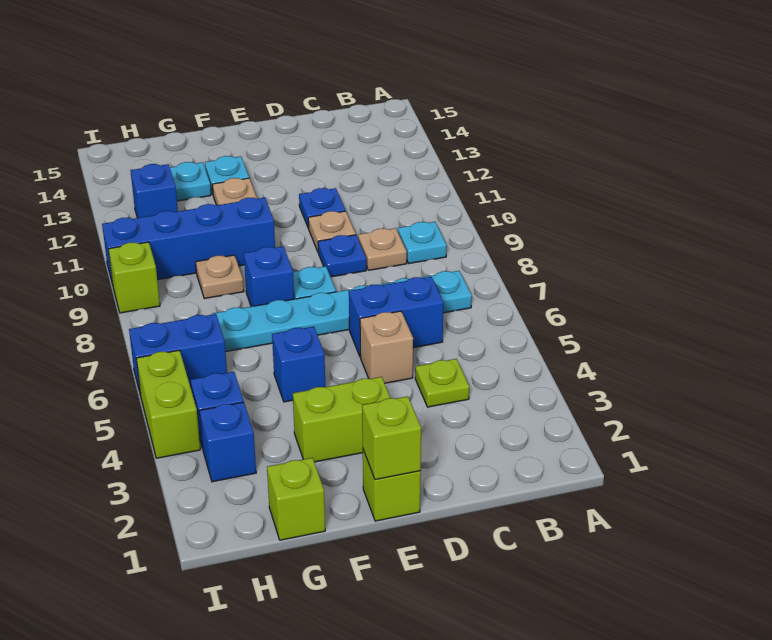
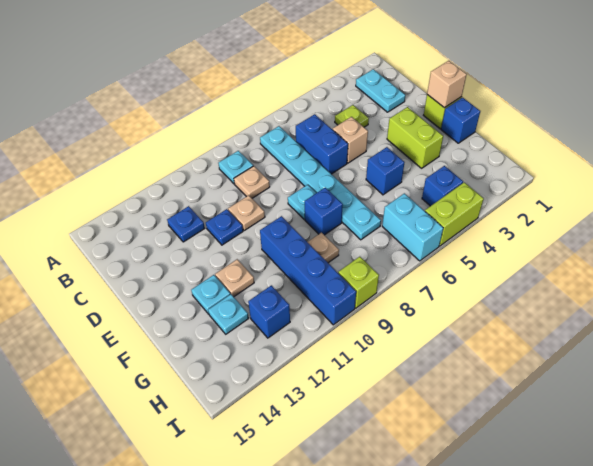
none -> cyan 1x2 plate [356,69,406,112]
blue 1x1 plate [318,235,366,277] -> blue 1x1 plate moved to [167,206,205,242]
lime 1x1 brick [362,396,421,480] -> tan 1x1 brick [427,61,467,108]
lime 1x1 brick [267,458,325,540] -> none
blue 1x1 brick [199,402,256,482] -> blue 1x1 brick moved to [441,98,480,143]
blue 1x2 brick [129,314,227,395] -> cyan 1x2 brick [382,193,443,261]

